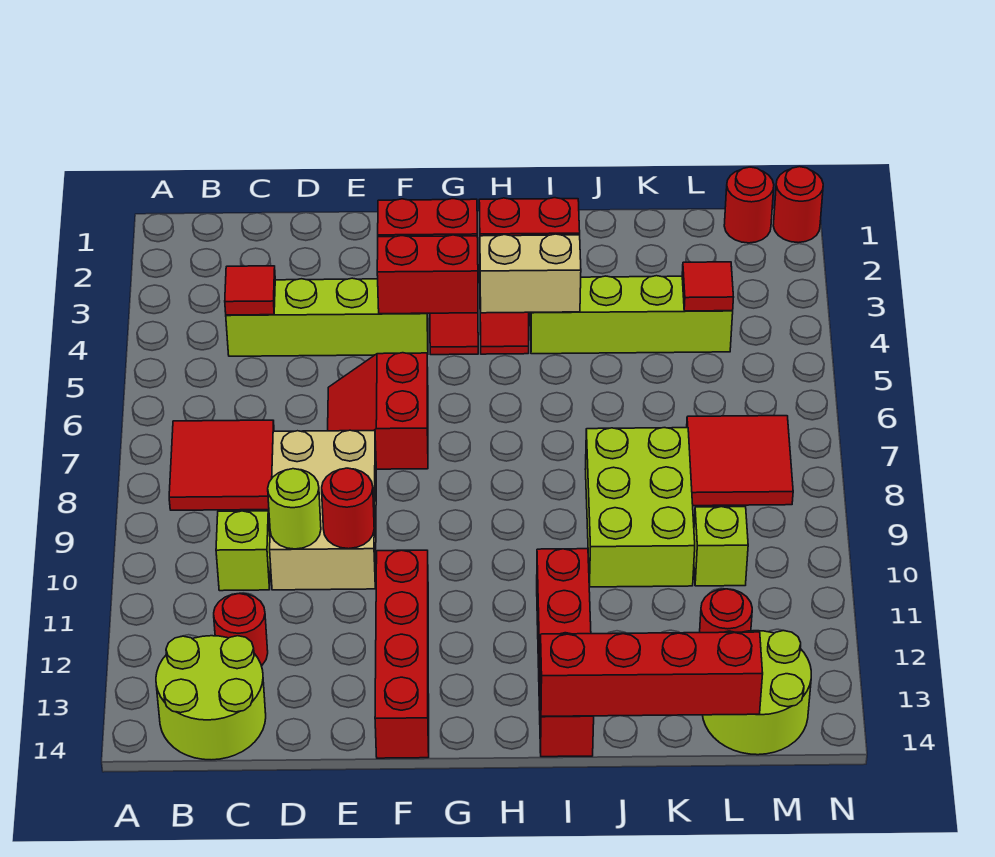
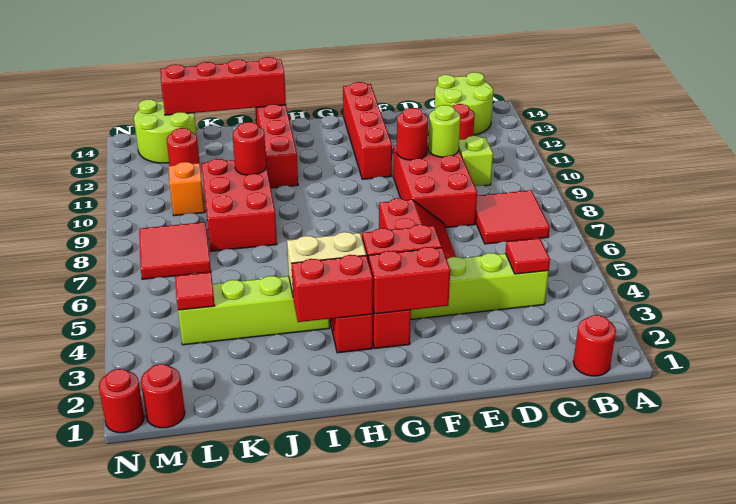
none -> red 1x1 round brick [573,315,616,376]
tan 2x3 brick [270,430,376,590] -> red 2x3 brick [393,143,477,228]
lime 2x3 brick [585,428,695,587] -> red 2x3 brick [201,159,277,251]
none -> red 1x1 round brick [232,122,266,175]
lime 1x1 brick [694,507,748,586] -> orange 1x1 brick [168,162,205,216]

